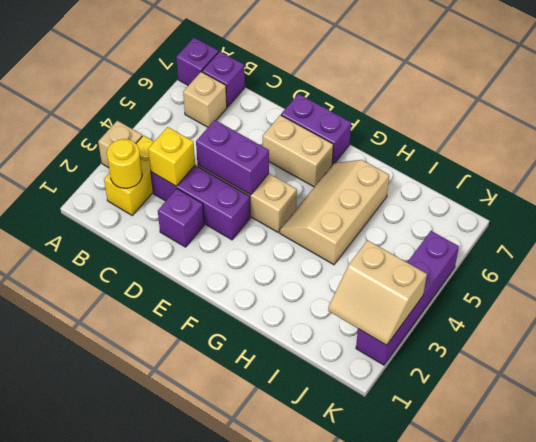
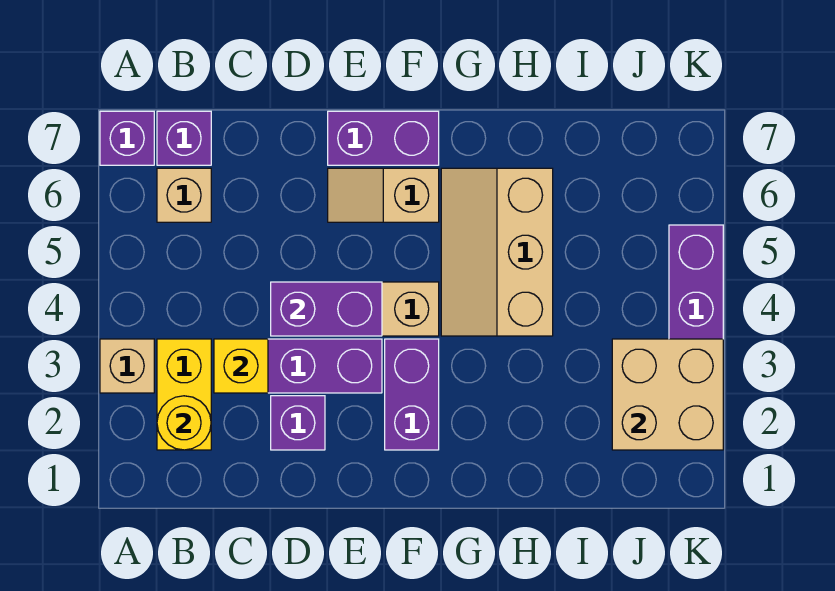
tan 1x2 brick [263,115,333,187] -> tan 1x2 slope [328,168,439,222]
none -> purple 1x2 brick [385,339,439,450]
tan 2x2 slope [328,240,427,345] -> tan 2x2 brick [612,339,723,450]

